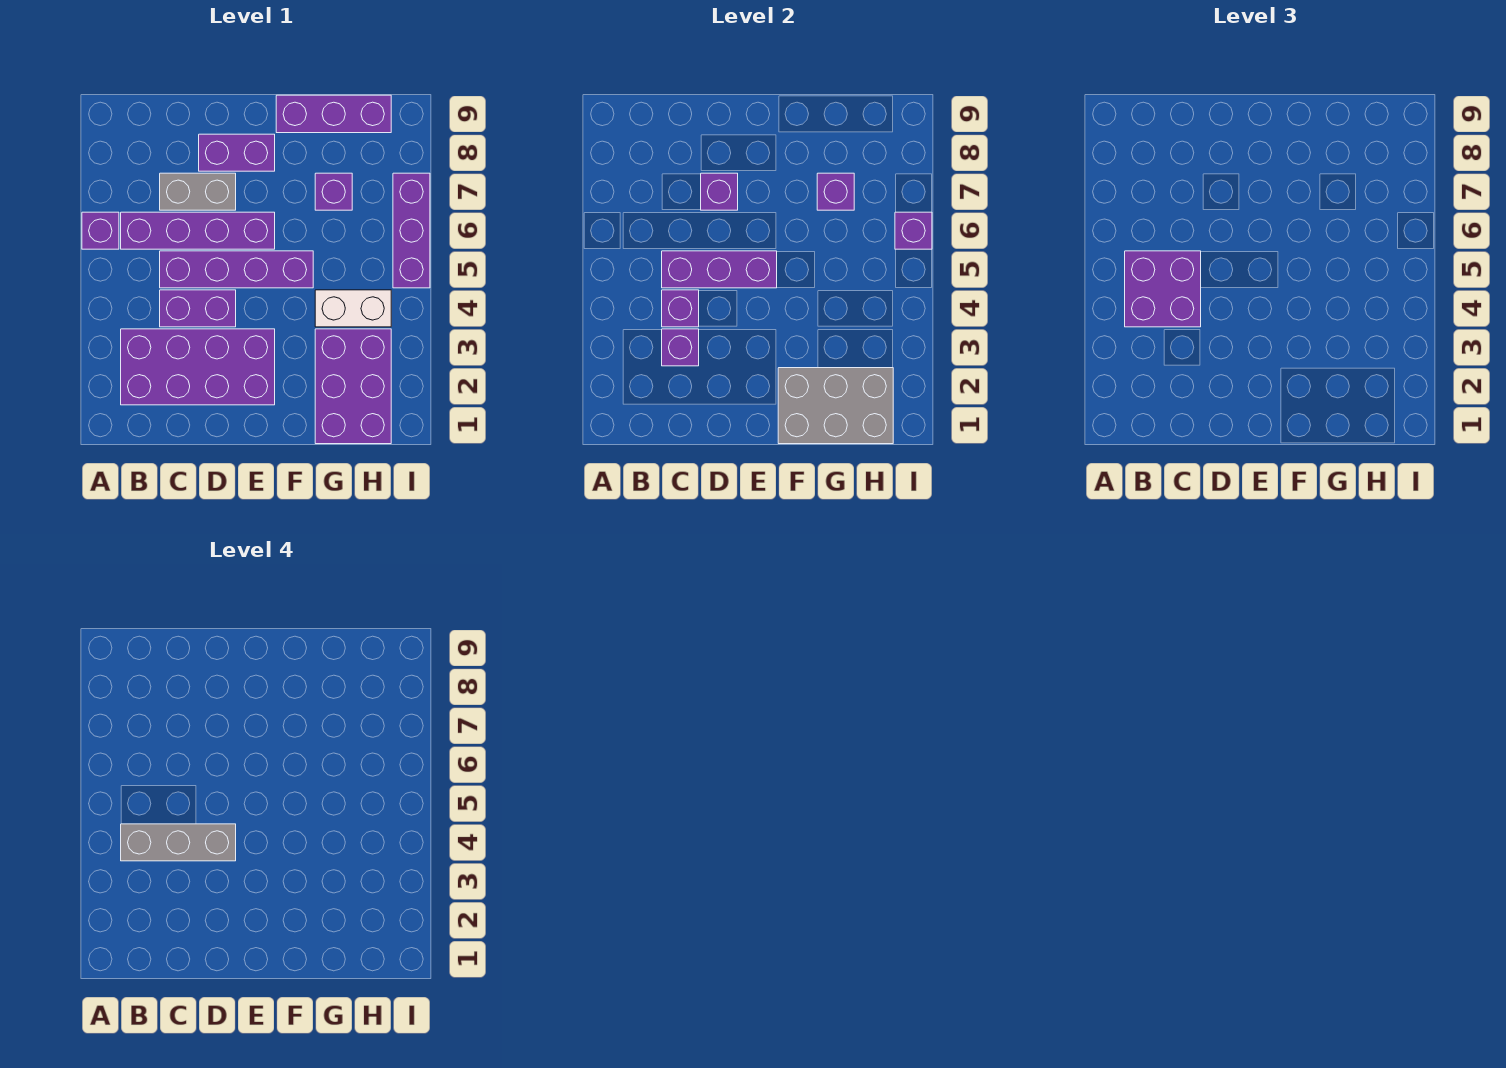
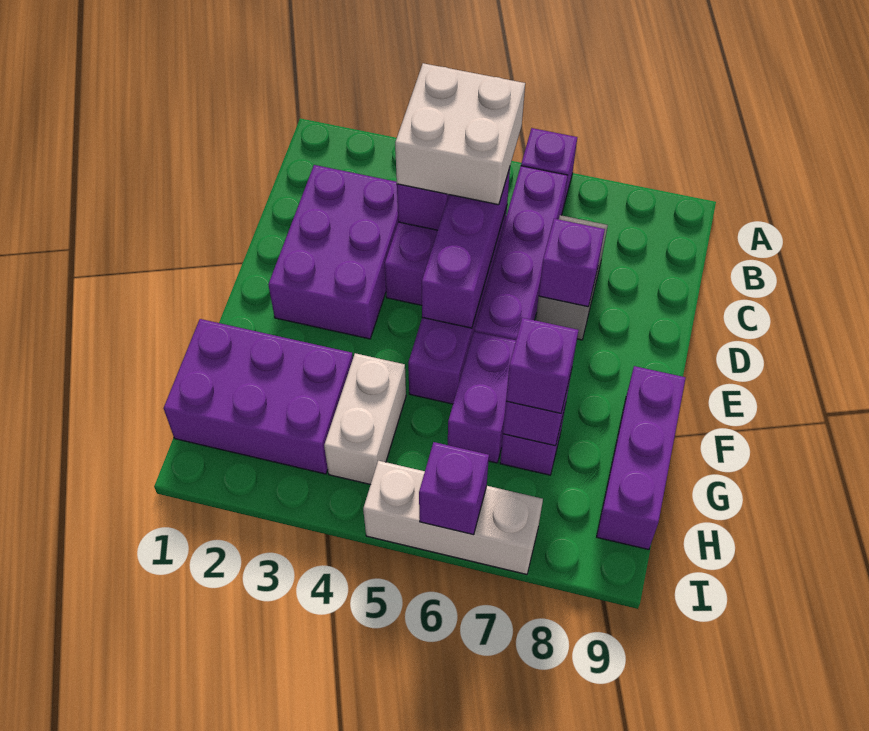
purple 2x4 brick [121,329,275,405] -> purple 2x3 brick [268,165,398,339]
purple 2x2 brick [1125,251,1201,327] -> white 2x2 brick [395,63,525,205]
grey 1x3 brick [121,824,236,861] -> none
purple 1x1 brick [662,329,699,366] -> purple 1x1 brick moved to [506,318,579,413]
purple 1x2 brick [199,134,275,171] -> purple 1x2 brick moved to [448,331,516,463]
grey 2x3 brick [778,368,893,444] -> none
purple 1x3 brick [393,173,430,288] -> white 1x3 brick [363,461,543,574]

